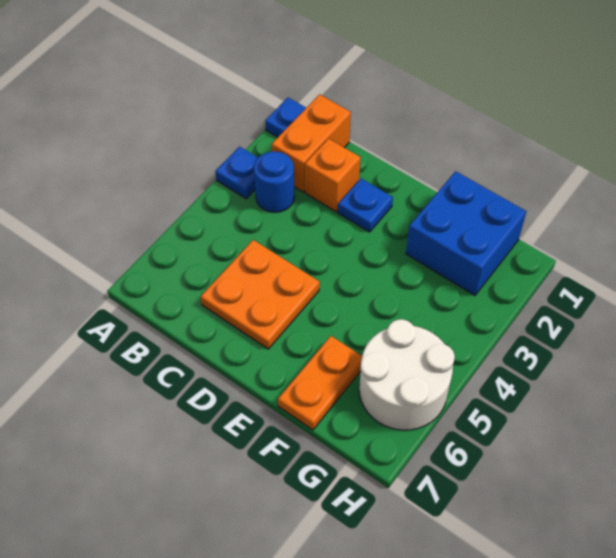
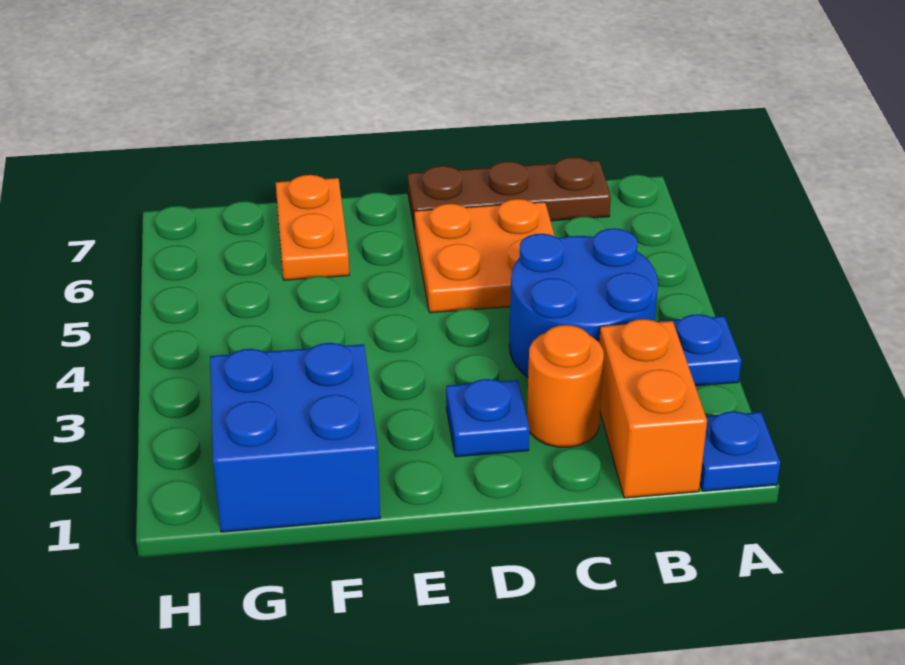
blue 1x1 round brick [254,151,294,212] -> blue 2x2 round brick [509,228,658,377]
none -> brown 1x3 plate [408,157,611,230]
orange 1x1 brick [305,139,361,212] -> orange 1x1 round brick [527,325,604,447]
white 2x2 round brick [359,319,455,430] -> none

